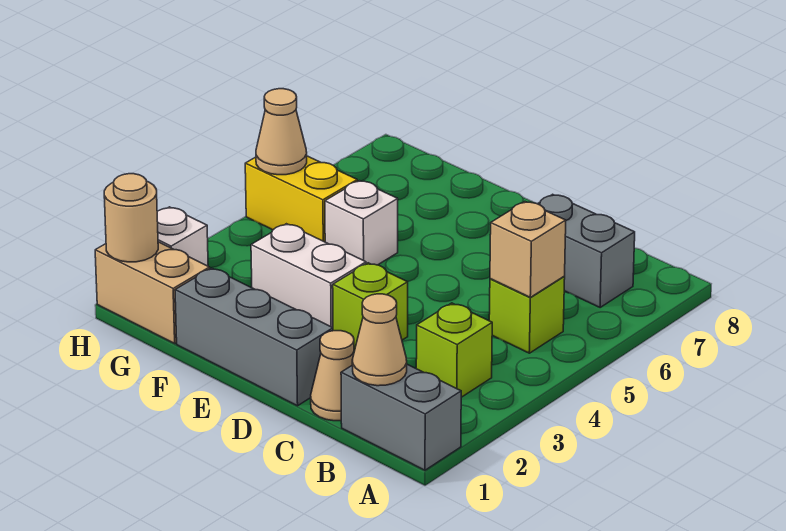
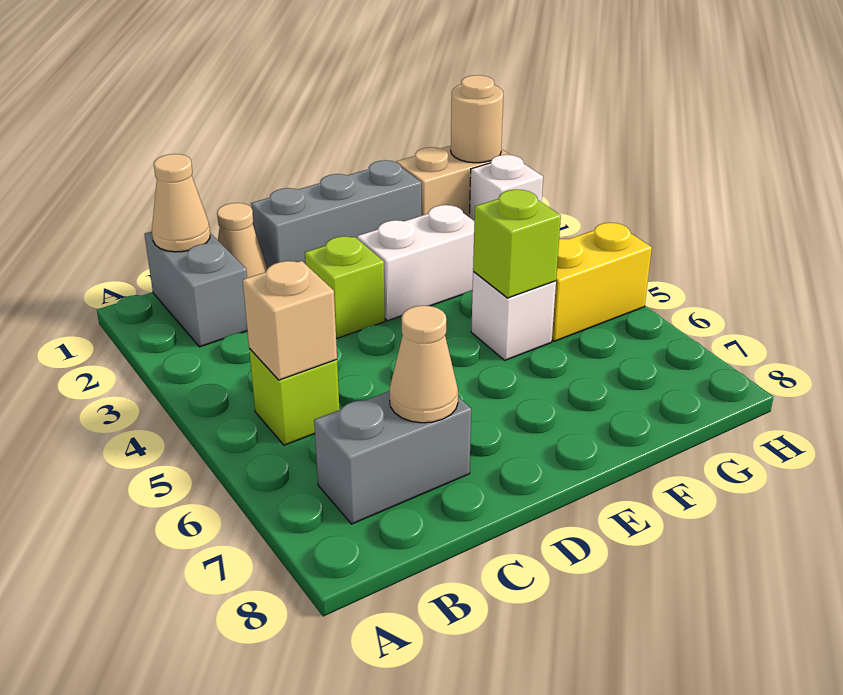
grey 1x2 brick [341,364,461,470] -> grey 1x2 brick turned to [145,232,247,347]
lime 1x1 brick [416,303,492,397] -> lime 1x1 brick moved to [473,189,561,298]
tan 1x1 cone [256,89,307,175] -> tan 1x1 cone moved to [390,306,458,423]

